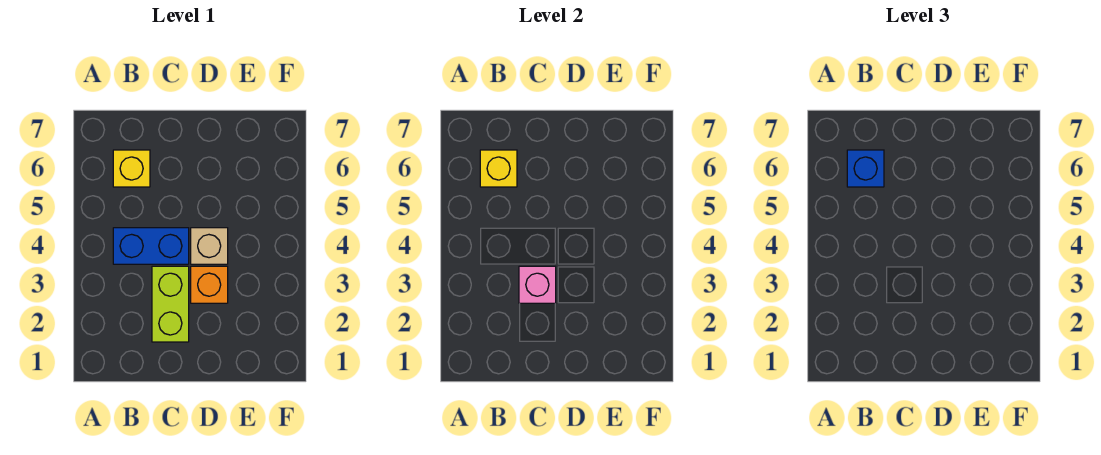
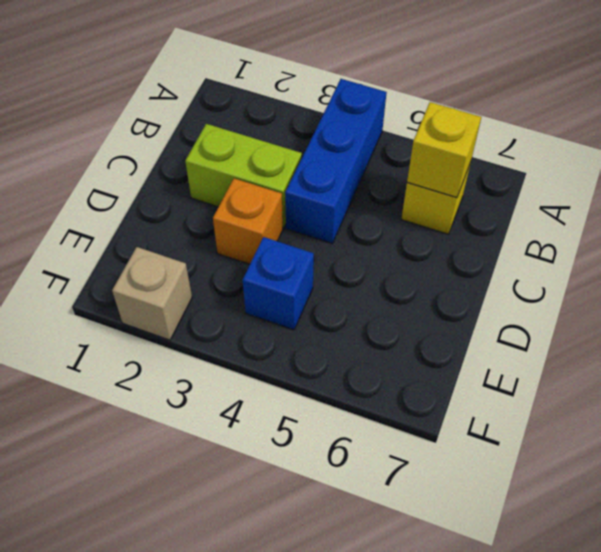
blue 1x2 brick [113,228,189,264] -> blue 1x3 brick [285,79,387,243]
blue 1x1 brick [847,150,884,187] -> blue 1x1 brick moved to [243,237,314,330]
pink 1x1 brick [519,266,556,303] -> none
tan 1x1 brick [191,228,228,264] -> tan 1x1 brick moved to [112,247,192,340]

